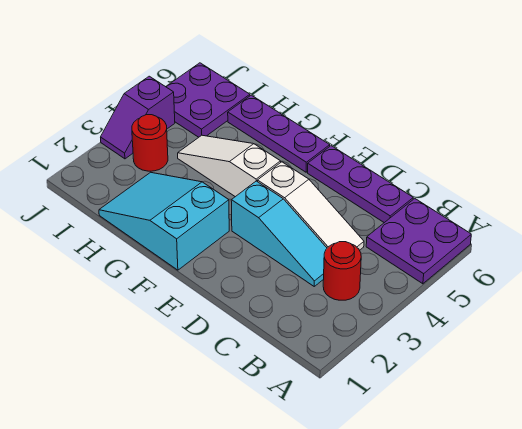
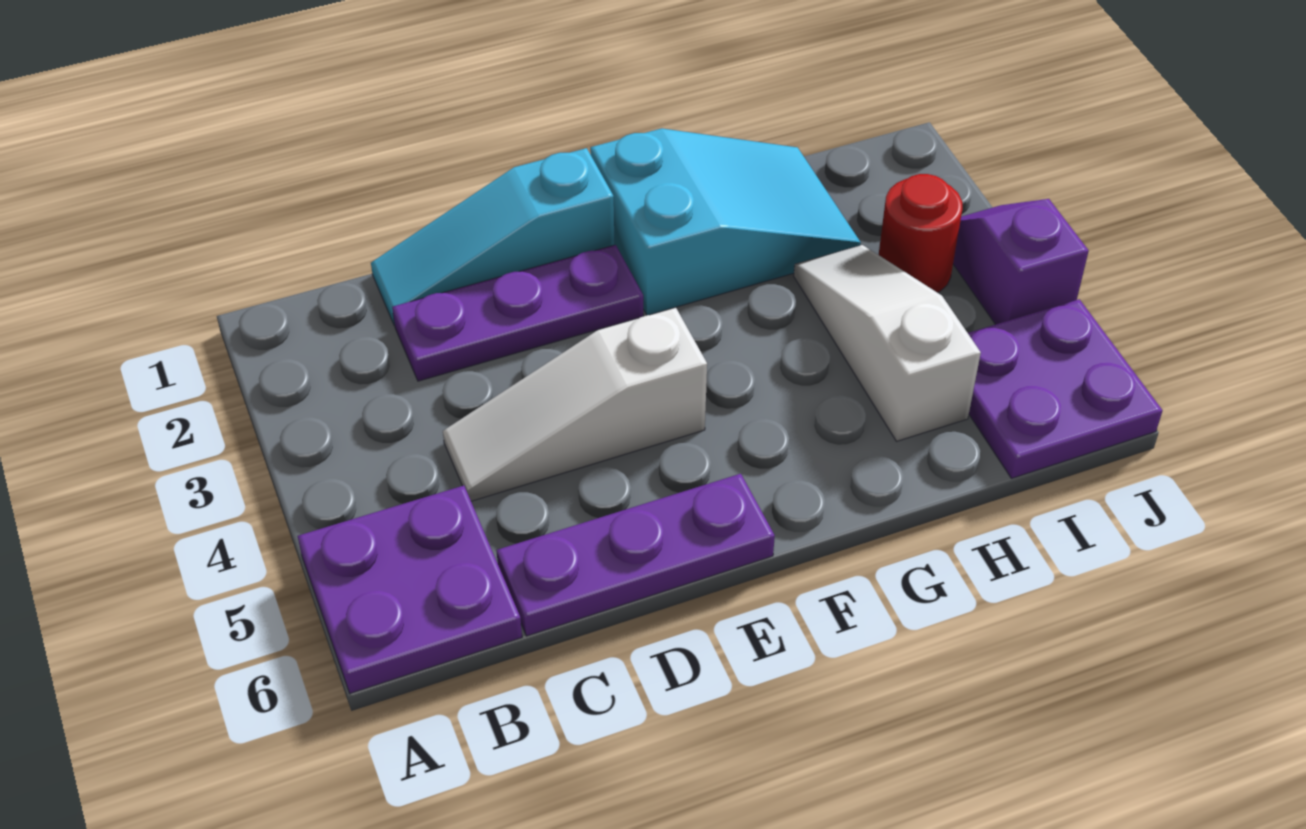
red 1x1 round brick [323,242,361,300] -> none
cyan 1x3 slope [231,181,327,286] -> cyan 1x3 slope moved to [371,148,614,325]
white 1x3 slope [178,135,281,197] -> white 1x3 slope turned to [794,245,981,441]
purple 1x3 plate [228,95,330,172] -> purple 1x3 plate moved to [392,245,643,381]

